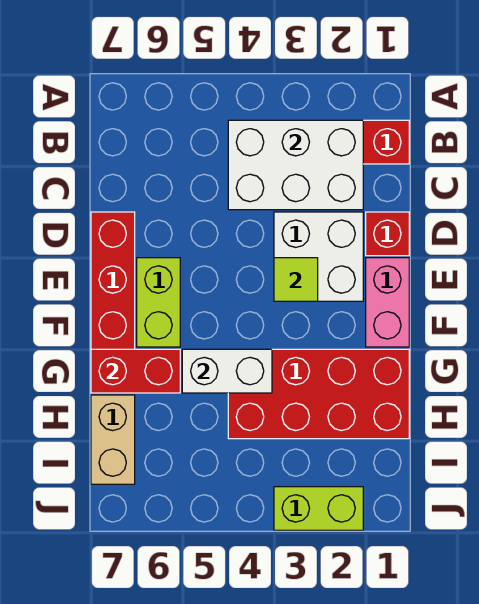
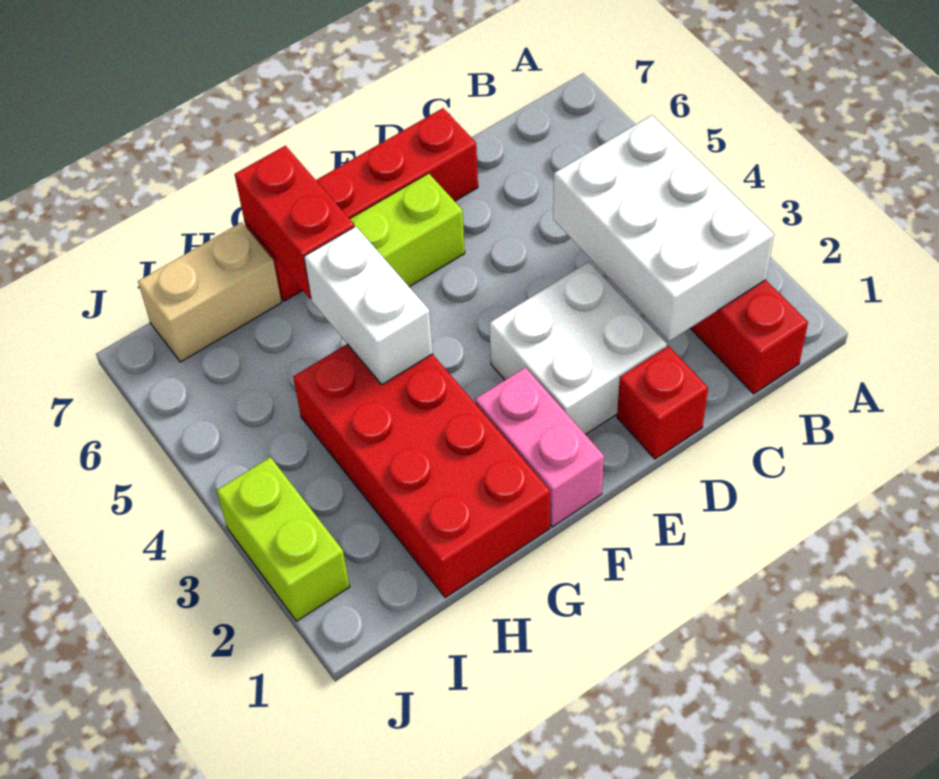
pink 1x2 brick [366,258,409,347] -> pink 1x2 brick turned to [475,367,604,527]
lime 1x1 tile [274,258,318,301] -> none

